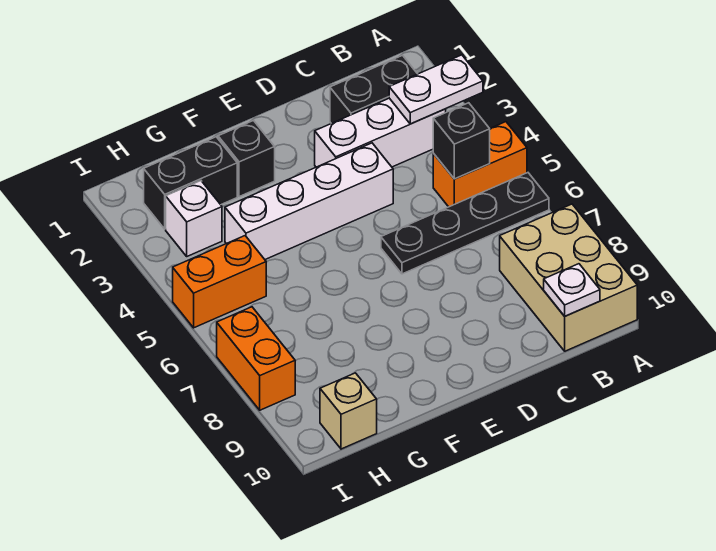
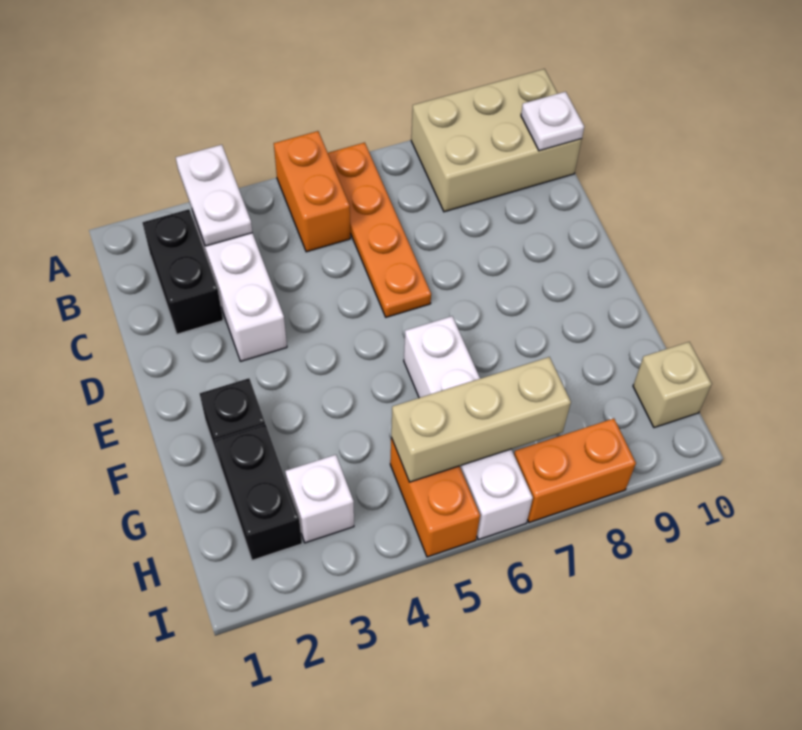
black 1x4 plate [381,173,549,274] -> orange 1x4 plate [328,143,431,317]
black 1x1 brick [433,103,490,179] -> none
white 1x4 brick [225,143,393,259] -> white 1x4 brick moved to [404,316,533,540]
none -> tan 1x3 brick [391,357,571,482]

